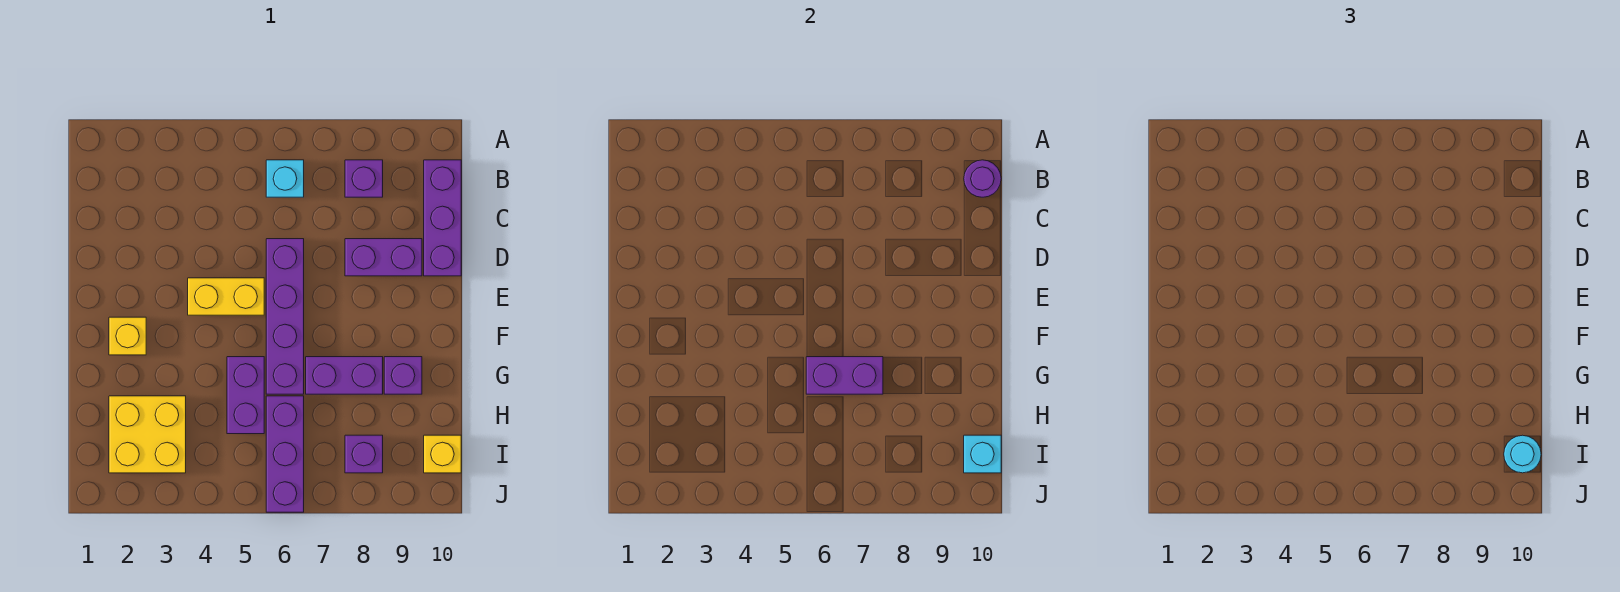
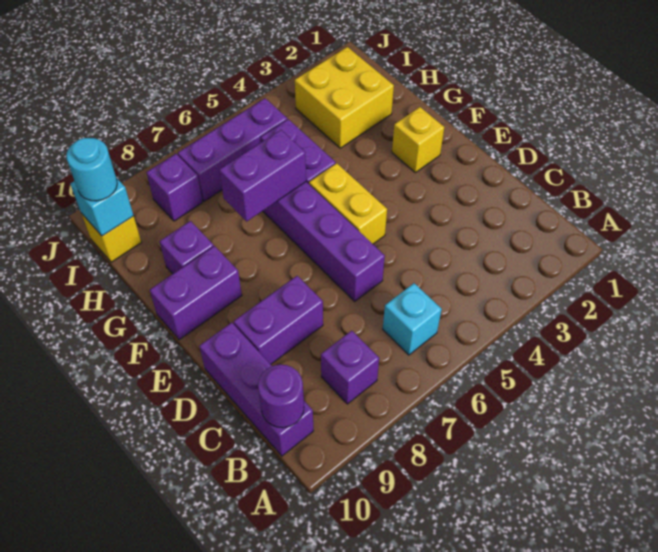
yellow 1x2 brick [188,278,264,315] -> yellow 1x2 brick turned to [309,163,387,244]
purple 1x2 brick [306,357,383,394] -> purple 1x2 brick moved to [150,246,242,340]
purple 1x3 brick [266,396,304,512] -> purple 1x3 brick turned to [178,98,287,201]

